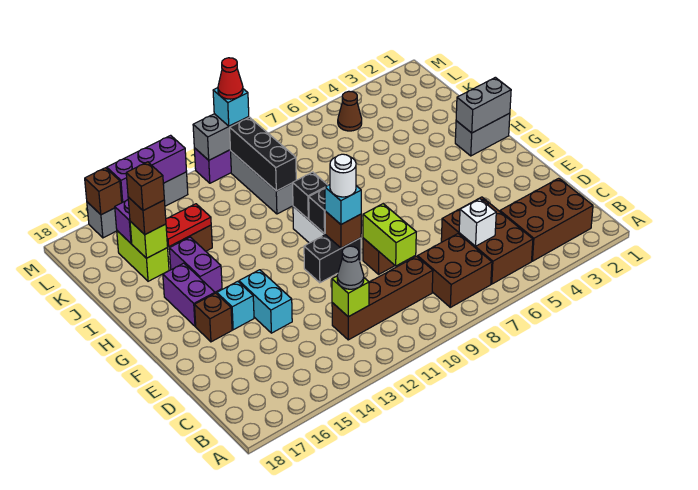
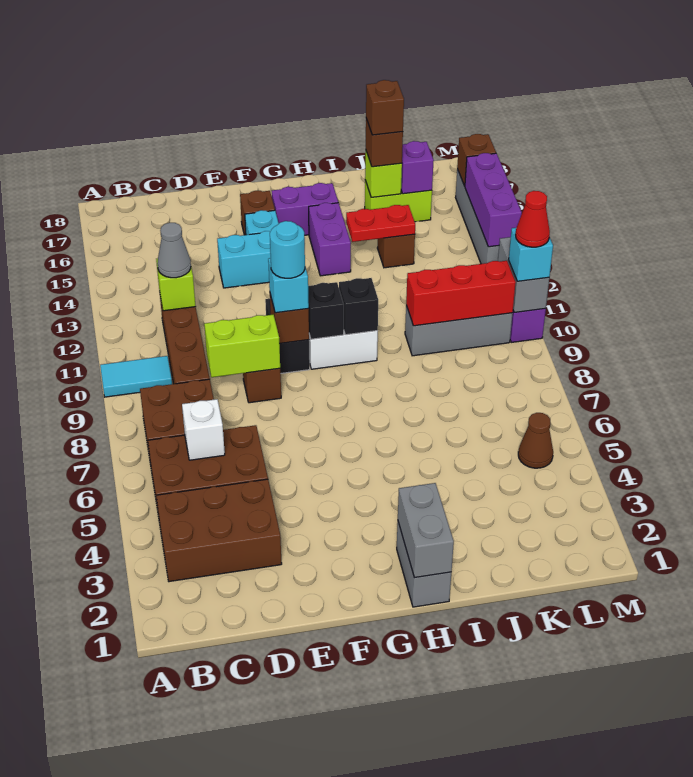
none -> cyan 1x2 tile [100,356,172,397]
brown 2x3 brick [500,178,593,261] -> brown 2x3 brick turned to [156,479,282,582]
white 1x1 round brick [330,154,356,197] -> cyan 1x1 round brick [270,221,305,278]
purple 1x2 brick [169,237,222,292] -> purple 1x2 brick turned to [309,203,351,276]
black 1x3 brick [230,117,296,191] -> red 1x3 brick [406,261,516,326]
red 1x2 plate [166,204,211,246] -> red 1x2 plate turned to [346,205,415,242]

